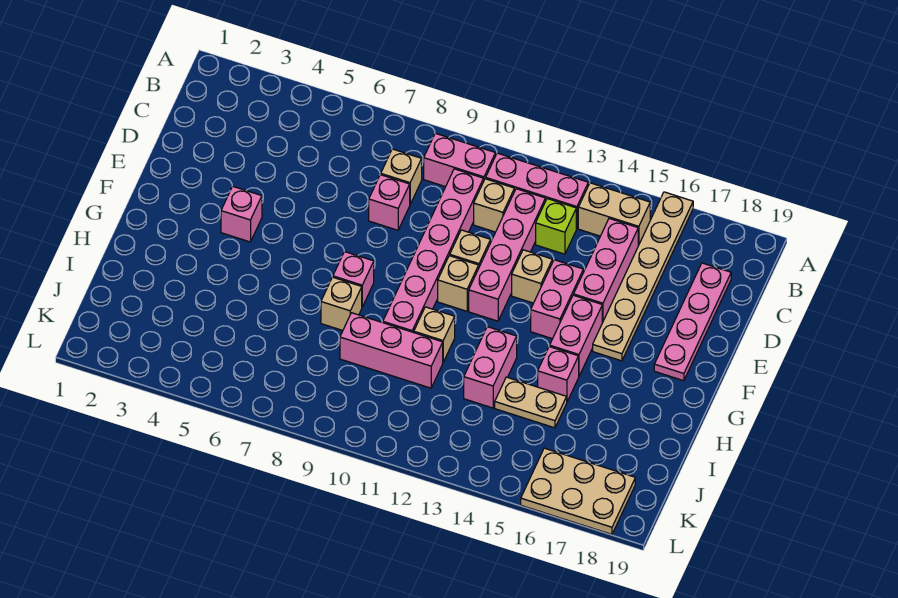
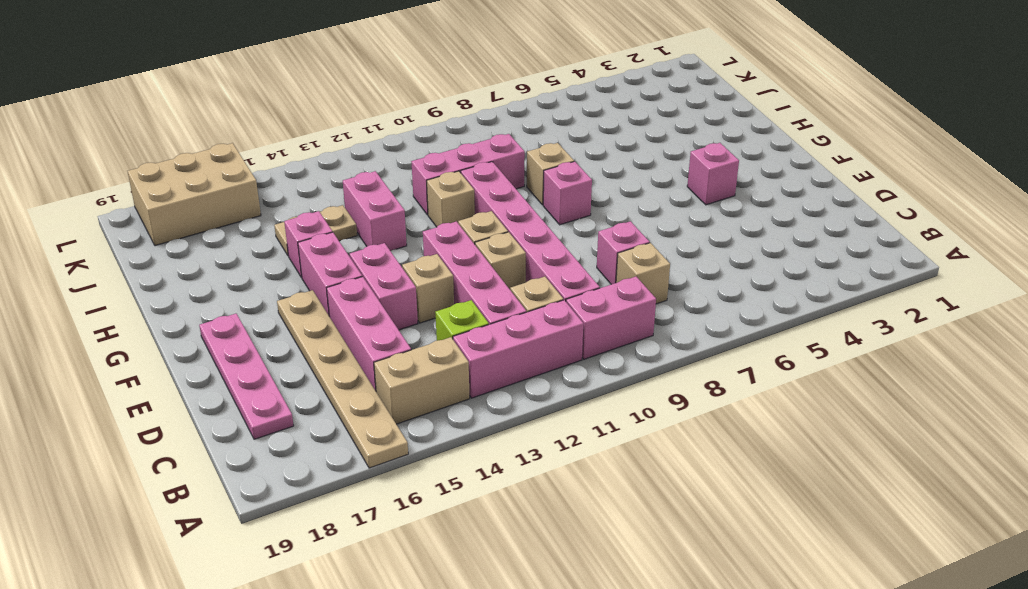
tan 2x3 plate [521,448,635,534] -> tan 2x3 brick [128,143,261,246]

